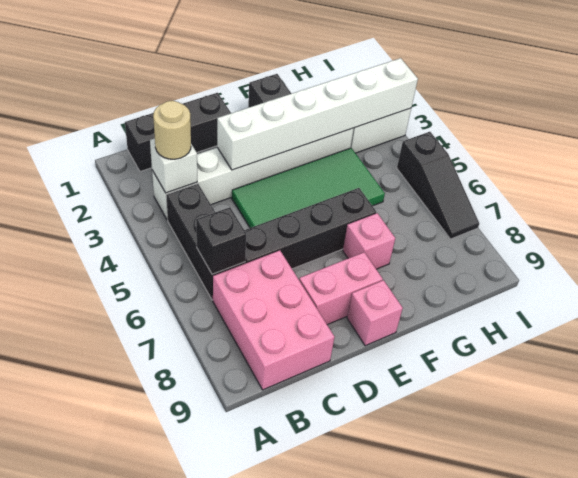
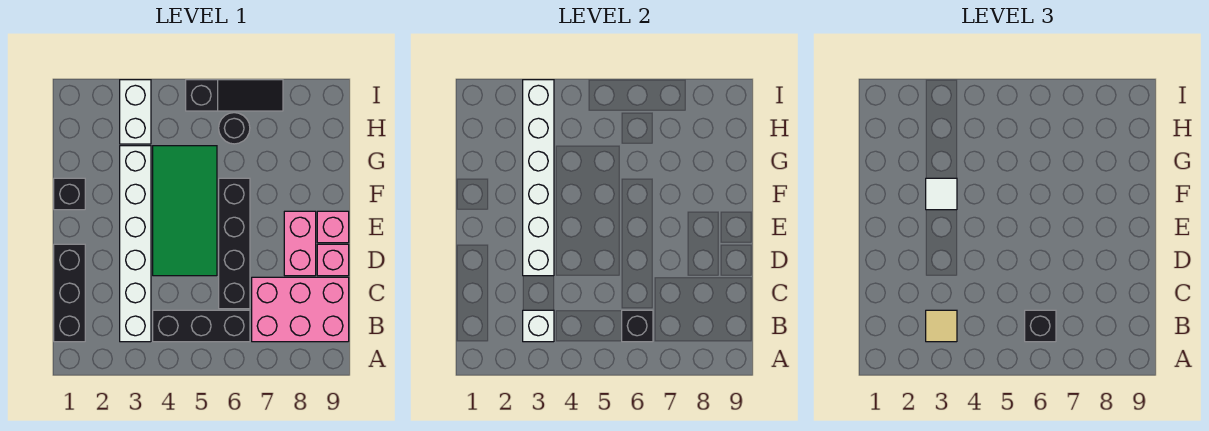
tan 1x1 round brick [153,101,191,159] -> tan 1x1 tile [926,310,957,342]
none -> black 1x1 brick [1025,310,1056,342]
none -> white 1x1 tile [926,178,957,210]
pink 1x1 brick [343,213,395,269] -> pink 1x1 brick moved to [317,244,349,276]
none -> black 1x1 round brick [219,113,250,144]

